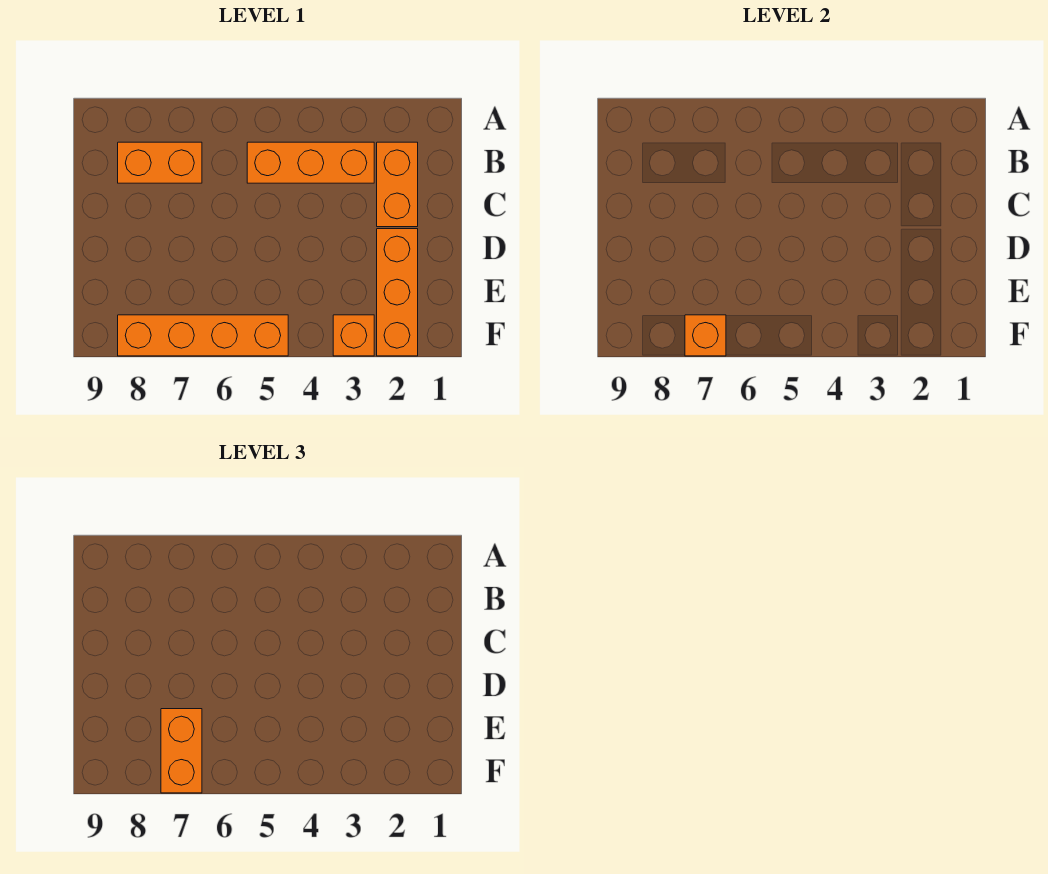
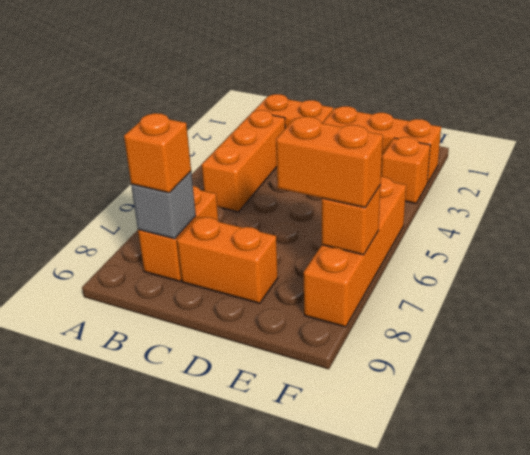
none -> grey 1x1 brick [131,172,196,239]
none -> orange 1x1 brick [124,113,191,193]
none -> orange 1x2 brick [177,217,278,303]

